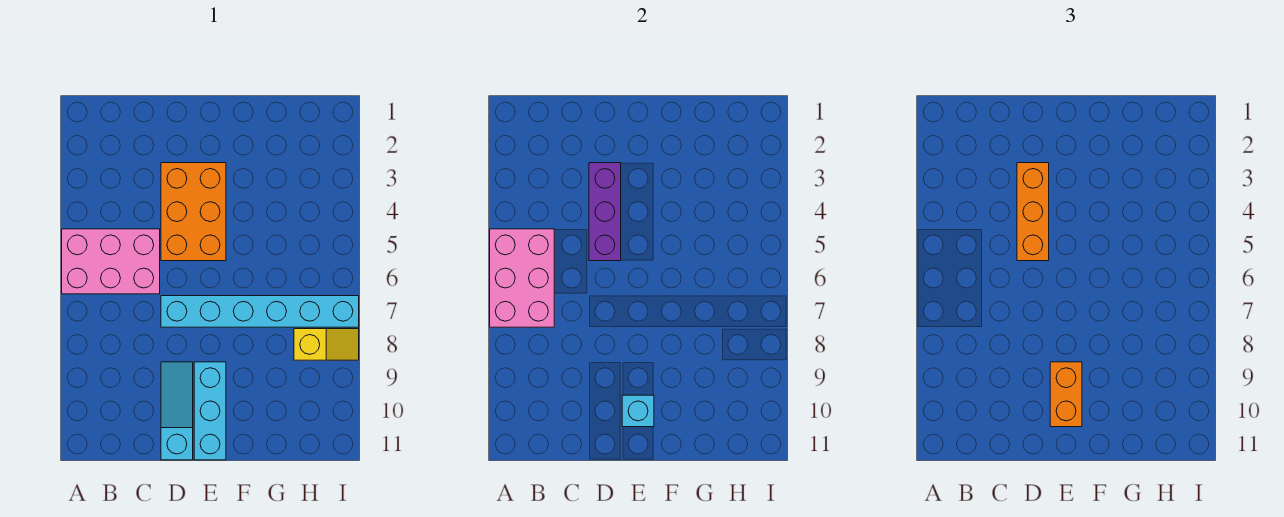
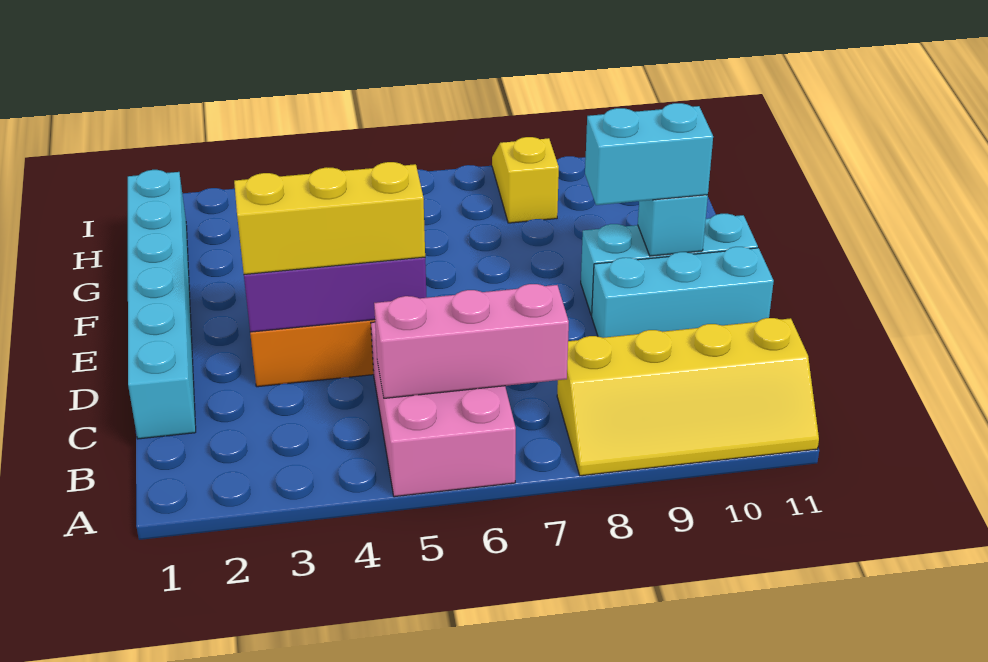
pink 2x3 brick [490,229,554,327] -> pink 1x3 brick [374,284,569,398]
none -> yellow 2x4 slope [557,318,819,476]
orange 1x3 brick [1017,163,1049,261] -> yellow 1x3 brick [234,162,425,274]
cyan 1x6 brick [161,296,359,327] -> cyan 1x6 brick moved to [128,170,196,439]
cyan 1x3 slope [161,362,193,460] -> cyan 1x3 brick [592,247,774,338]
orange 1x2 brick [1050,362,1082,427] -> cyan 1x2 brick [585,103,713,205]

